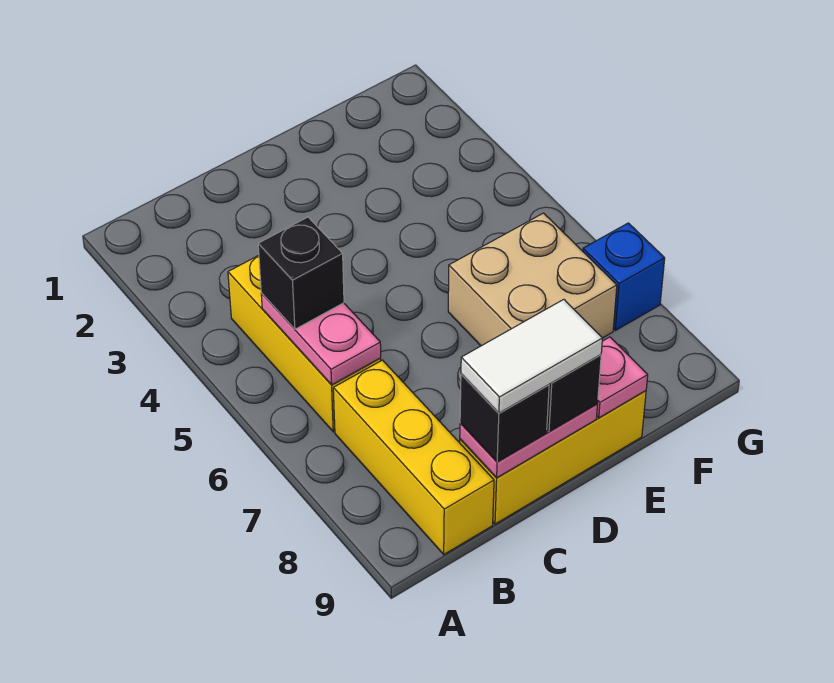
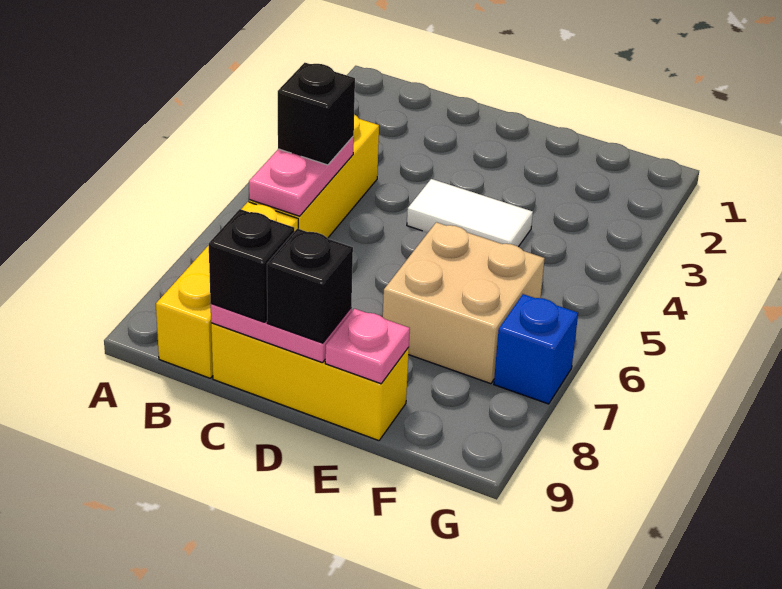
white 1x2 tile [461,299,603,413] -> white 1x2 tile moved to [407,179,533,247]

